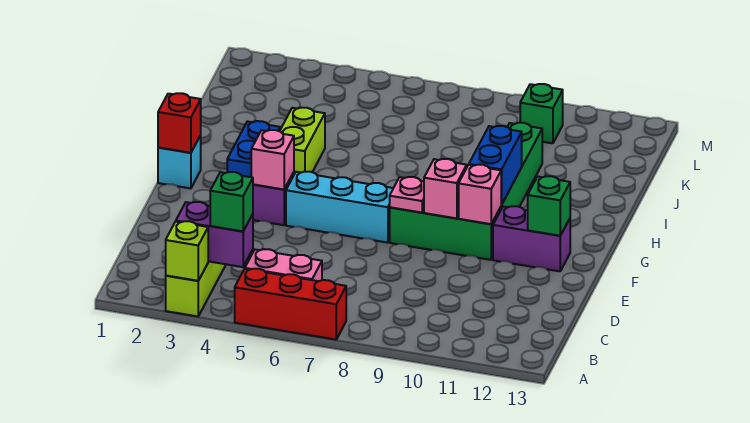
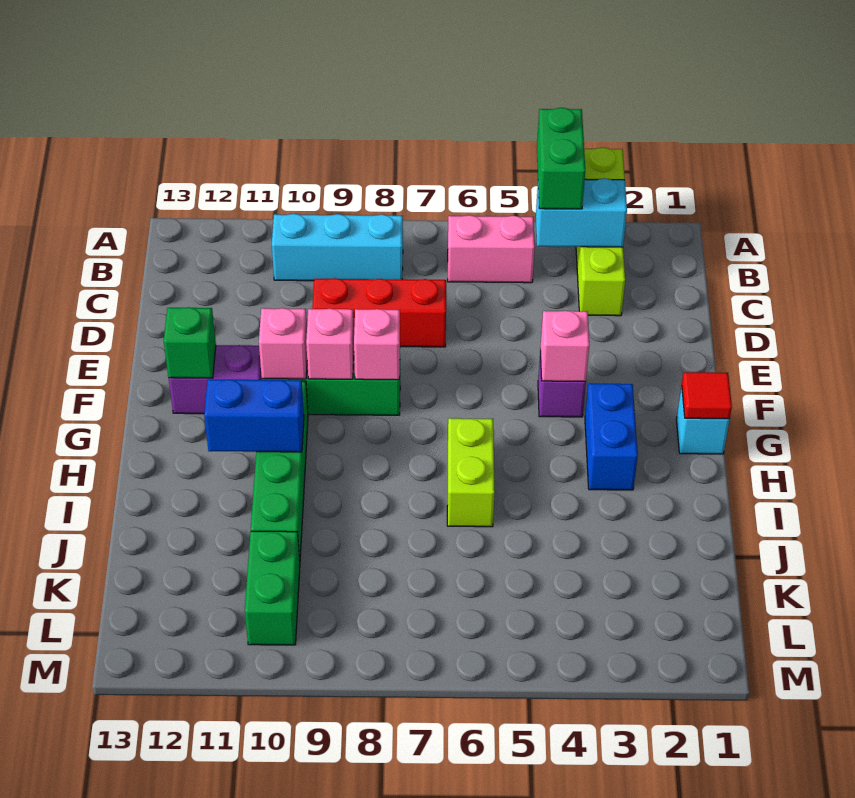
red 1x3 brick [235,269,346,340] -> red 1x3 brick moved to [312,278,446,347]
purple 1x2 brick [176,202,253,267] -> cyan 1x2 brick [536,178,627,247]
green 1x1 brick [210,172,253,231] -> green 1x2 brick [537,108,585,209]
cyan 1x3 brick [286,172,393,243] -> cyan 1x3 brick moved to [272,214,403,281]
pink 1x1 plate [390,177,424,213] -> pink 1x1 brick [354,309,400,380]
red 1x1 brick [158,93,201,153] -> red 1x1 tile [682,372,732,419]
blue 1x2 brick [469,126,522,204] -> blue 1x2 brick turned to [204,379,304,452]
lime 1x2 brick [280,108,325,174] -> lime 1x2 brick moved to [447,418,495,527]
green 1x1 brick [520,84,563,143] -> green 1x2 brick [245,531,300,645]

